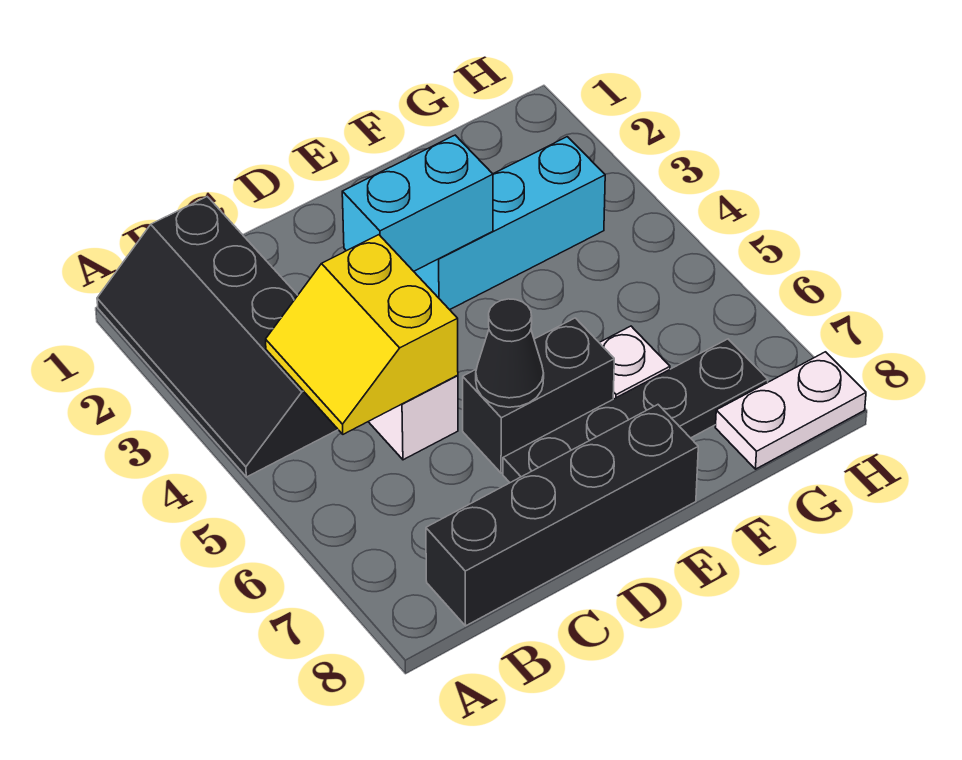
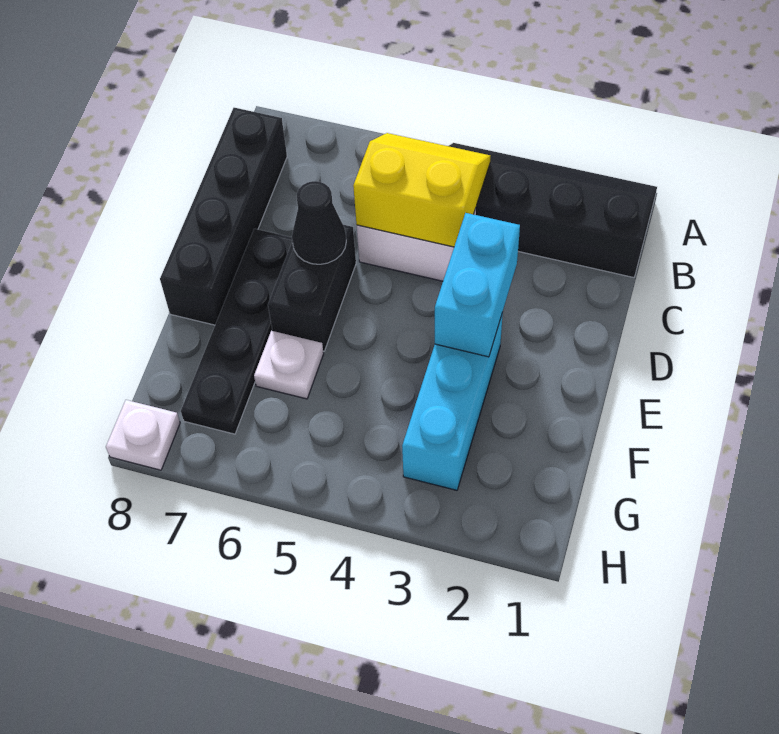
white 1x2 plate [715,352,866,469] -> white 1x1 plate [106,400,180,470]

